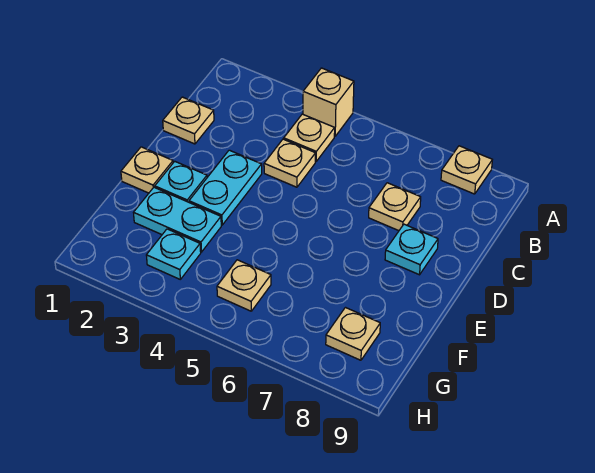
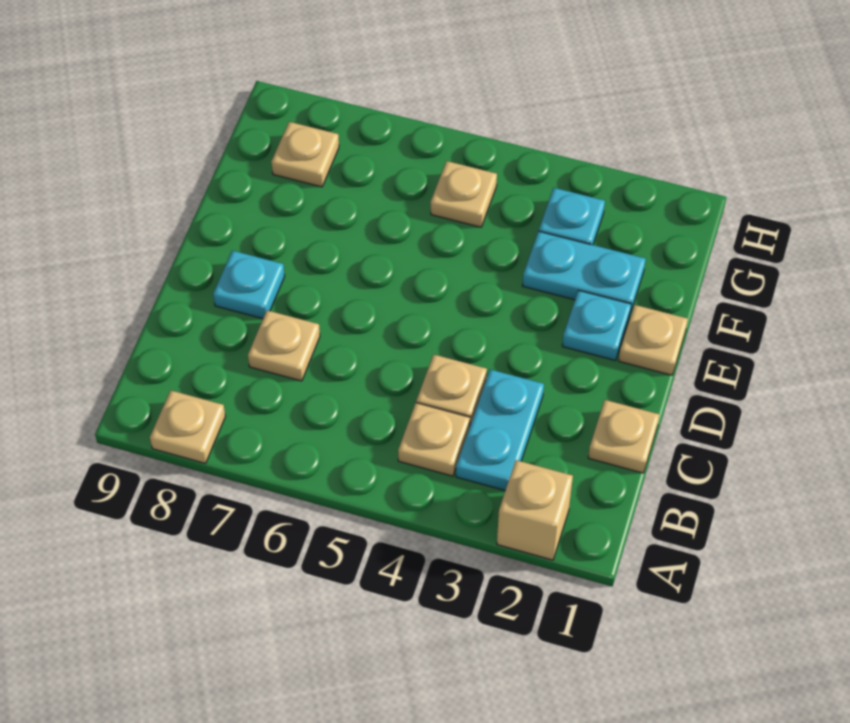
tan 1x1 brick [303,68,354,136] -> tan 1x1 brick moved to [497,460,573,560]
cyan 1x2 plate [189,150,262,225] -> cyan 1x2 plate moved to [456,369,544,490]

